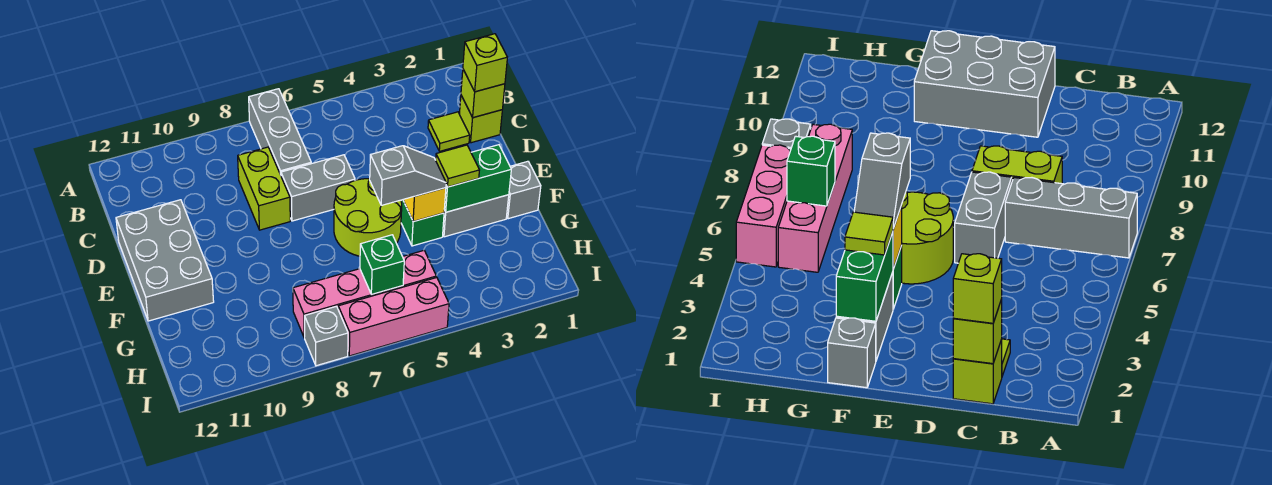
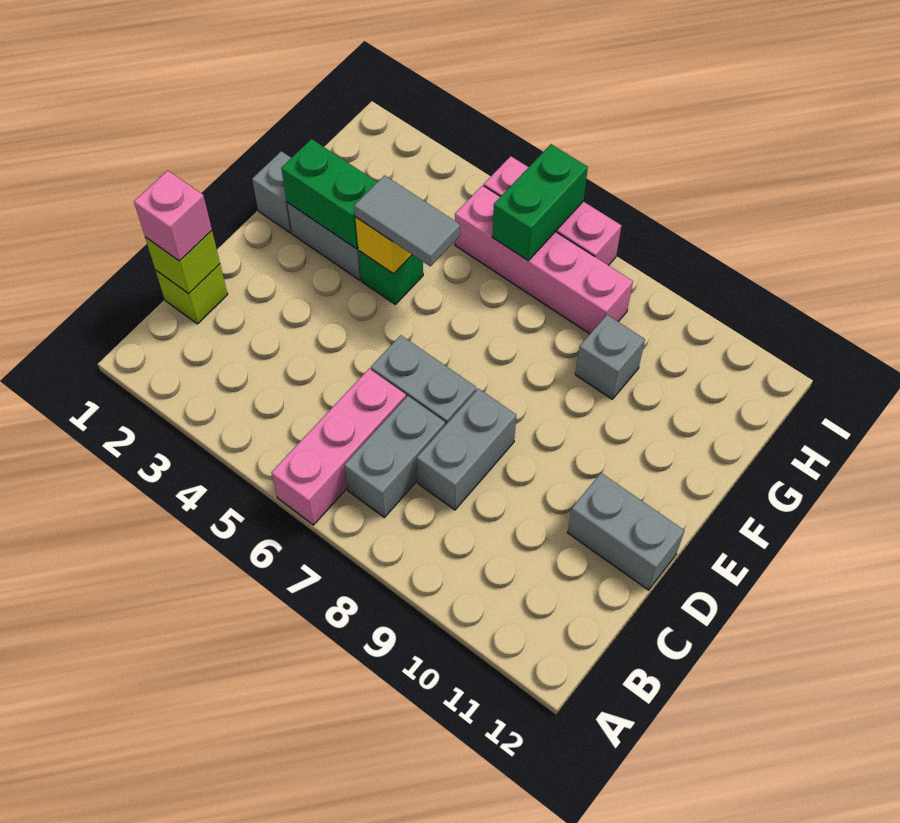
none -> pink 1x3 brick [271,369,406,525]
grey 1x3 brick [249,89,311,175] -> grey 1x2 brick [344,396,445,517]
lime 1x1 brick [463,34,507,92] -> pink 1x1 brick [134,171,212,261]
lime 1x1 tile [428,112,470,151] -> none
lime 1x2 brick [238,147,290,230] -> grey 1x2 brick [417,389,516,510]
grey 2x3 brick [116,200,214,321] -> grey 1x2 brick [567,473,685,590]
lime 2x2 round brick [334,179,402,256] -> none
lime 1x1 tile [436,145,479,187] -> none
grey 1x2 slope [370,146,446,206] -> grey 1x2 tile [354,175,460,266]
green 1x1 brick [360,235,404,294] -> green 1x2 brick [492,144,588,260]
grey 1x1 brick [305,306,348,366] -> grey 1x1 brick moved to [575,315,645,399]

